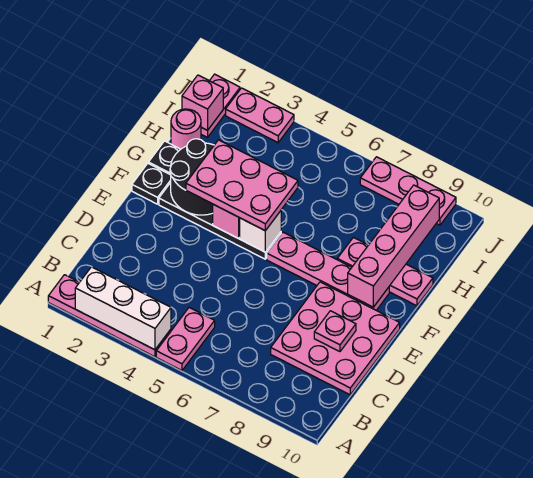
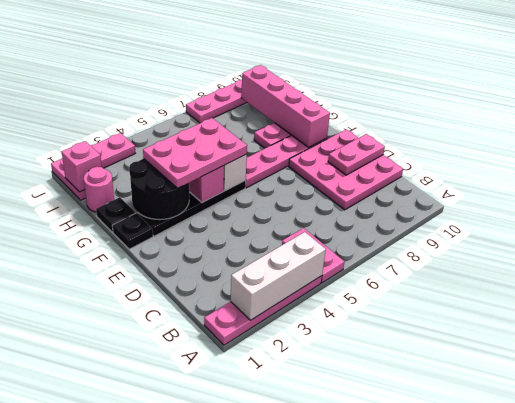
pink 1x1 plate [314,311,356,352] -> pink 1x2 plate [328,134,385,175]

